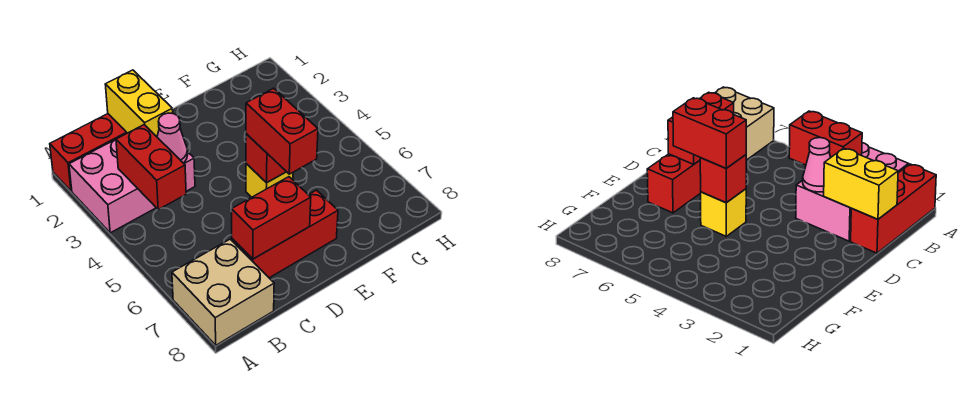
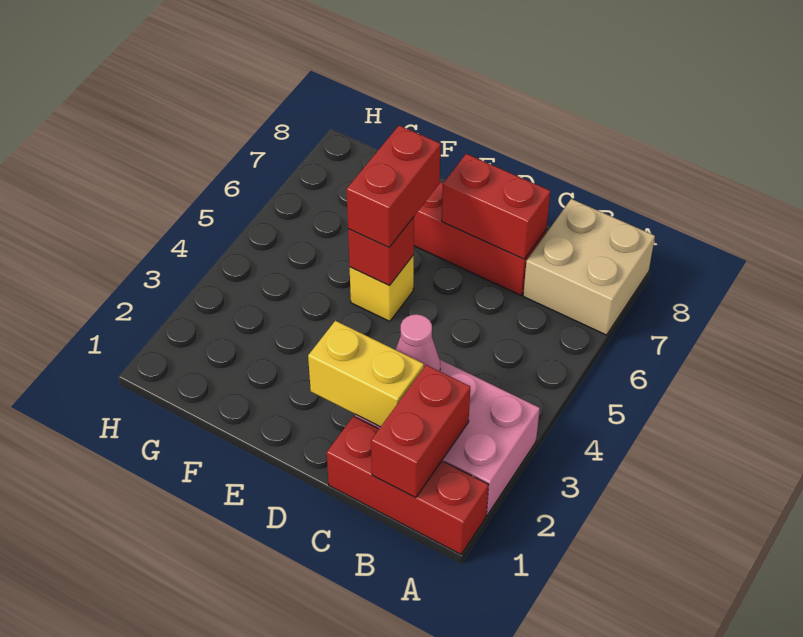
red 1x2 brick [116,125,186,209] -> red 1x2 brick moved to [371,365,470,498]
yellow 1x2 brick [105,70,173,137] -> yellow 1x2 brick turned to [308,321,424,427]

